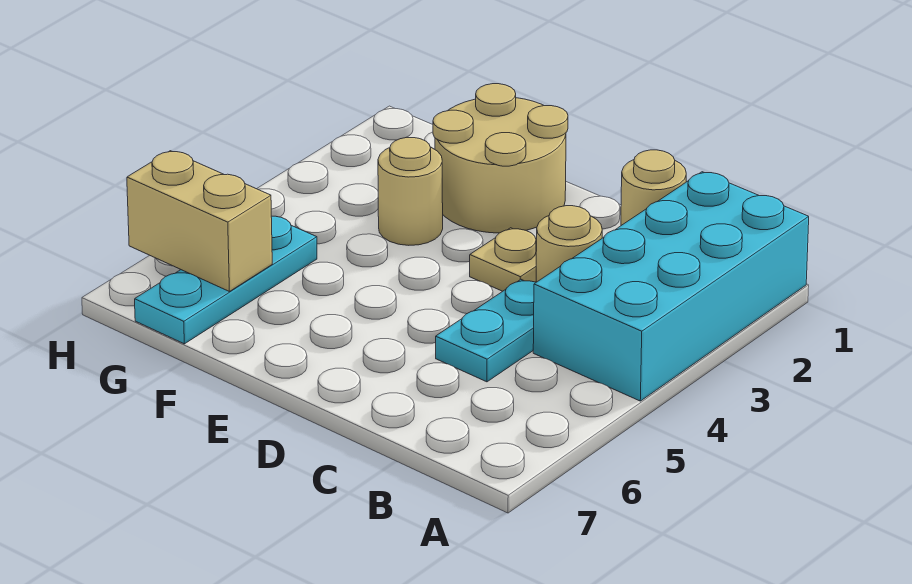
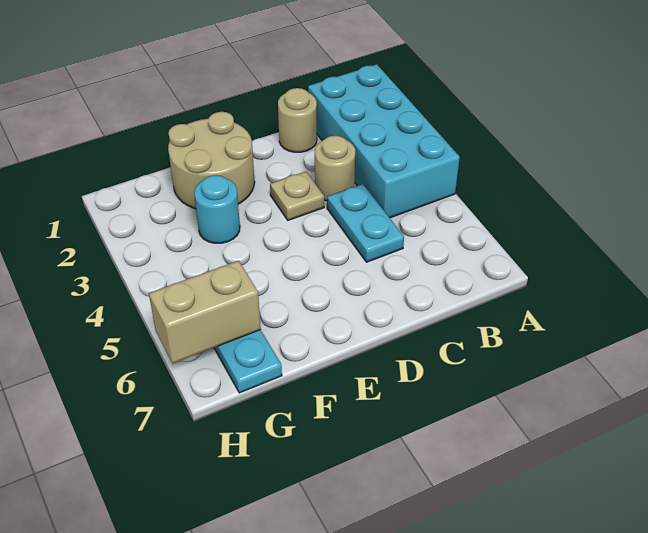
tan 1x1 round brick [378,138,443,245] -> cyan 1x1 round brick [194,175,240,243]

